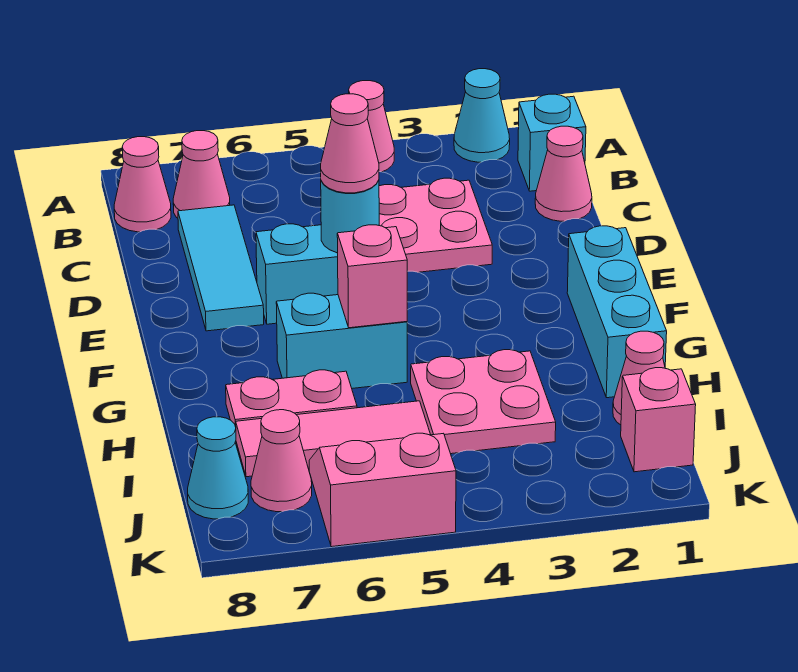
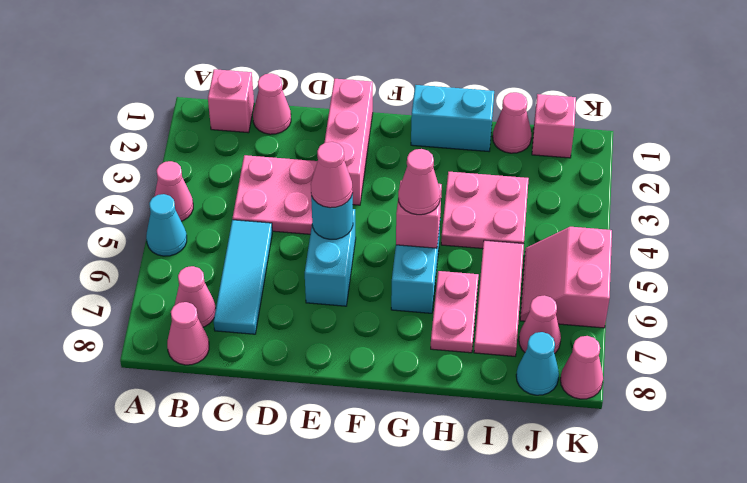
cyan 1x1 cone [454,69,510,162] -> cyan 1x1 cone moved to [146,194,187,256]
cyan 1x1 brick [518,94,586,191] -> pink 1x1 brick [208,69,254,133]
cyan 1x3 tile [178,205,264,331] -> cyan 1x3 tile turned to [214,220,272,334]
none -> pink 1x3 brick [324,79,373,205]
cyan 1x3 brick [567,226,667,398] -> cyan 1x2 brick [411,85,494,151]
none -> pink 1x1 cone [398,149,440,215]
none -> pink 1x1 cone [560,336,603,399]

